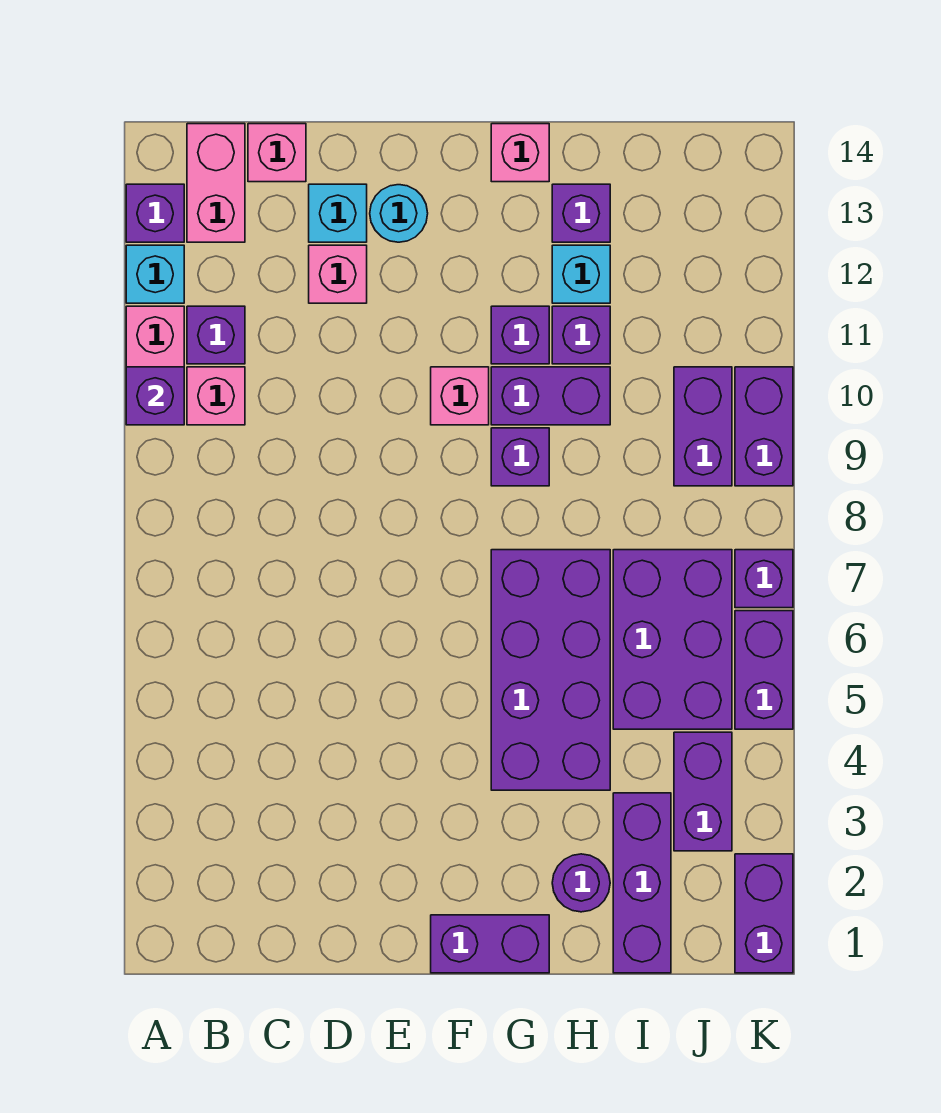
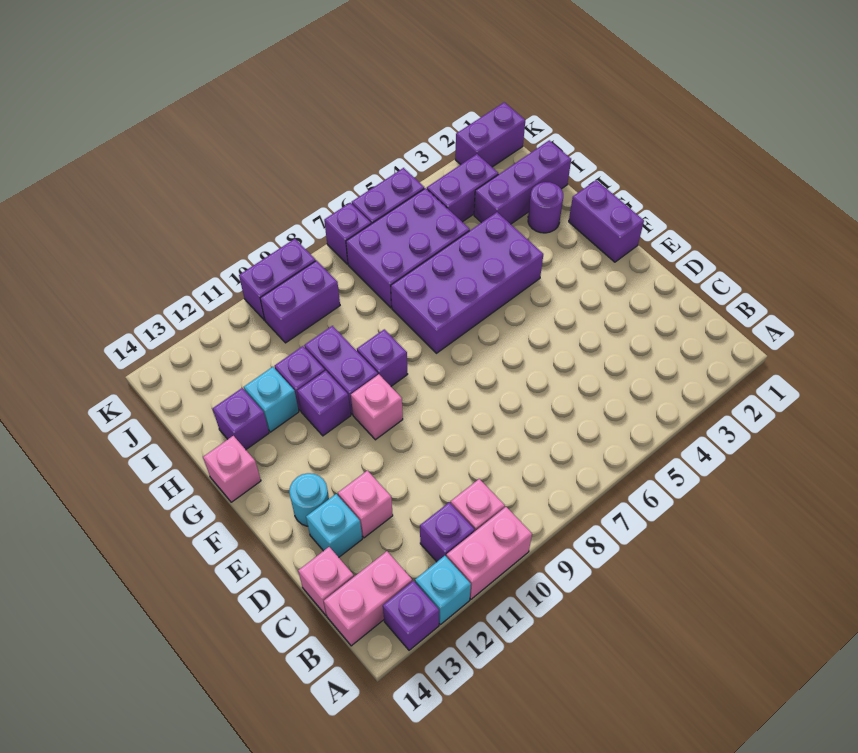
purple 1x1 brick [126,367,184,425] -> none

